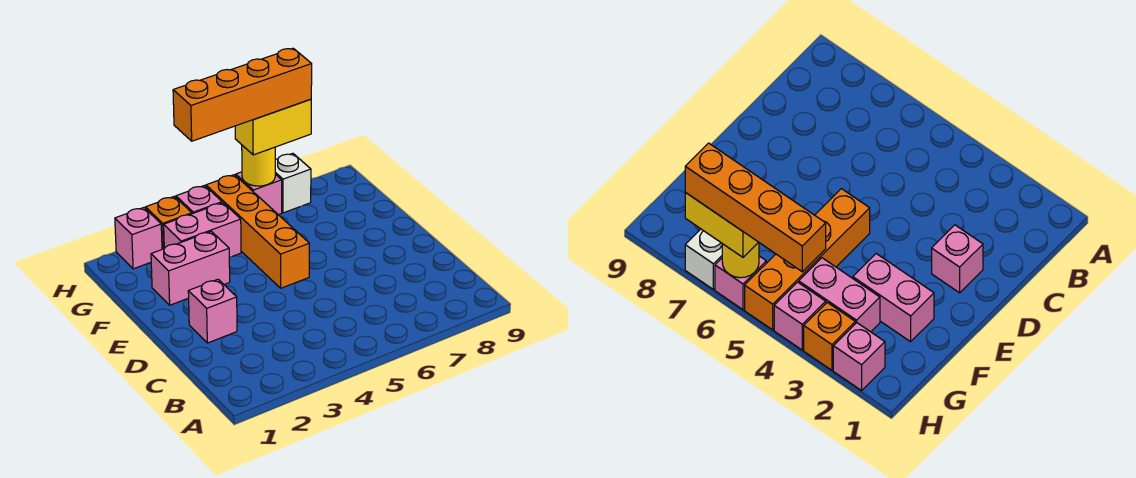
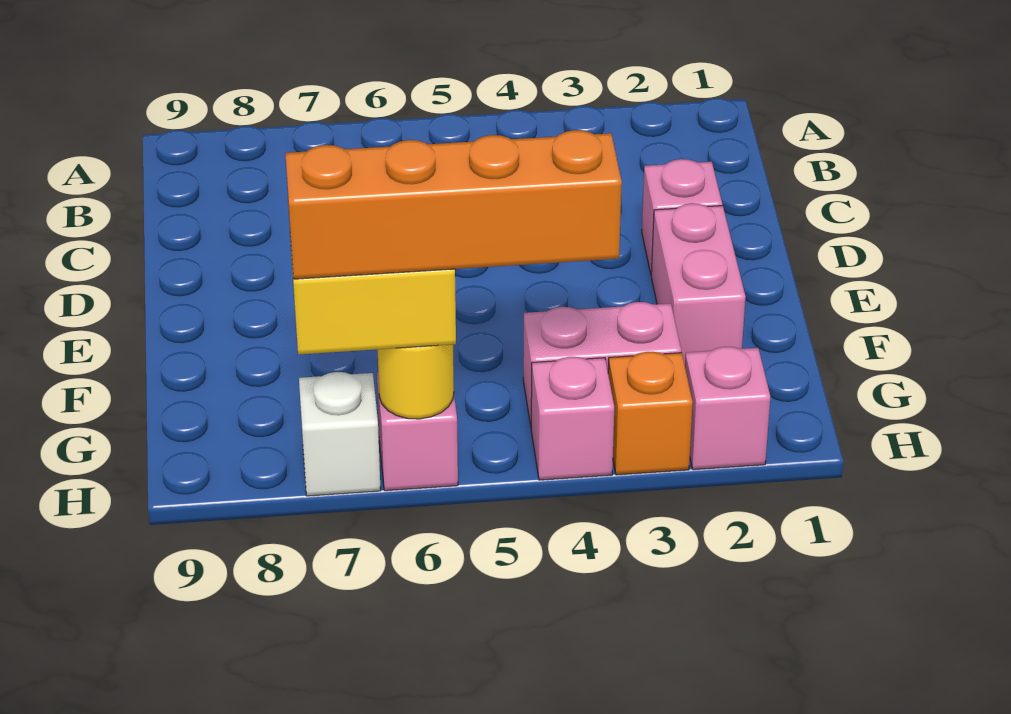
orange 1x4 brick [206,175,309,288] -> none
pink 1x2 brick [151,231,230,305] -> pink 1x2 brick turned to [651,203,746,364]

